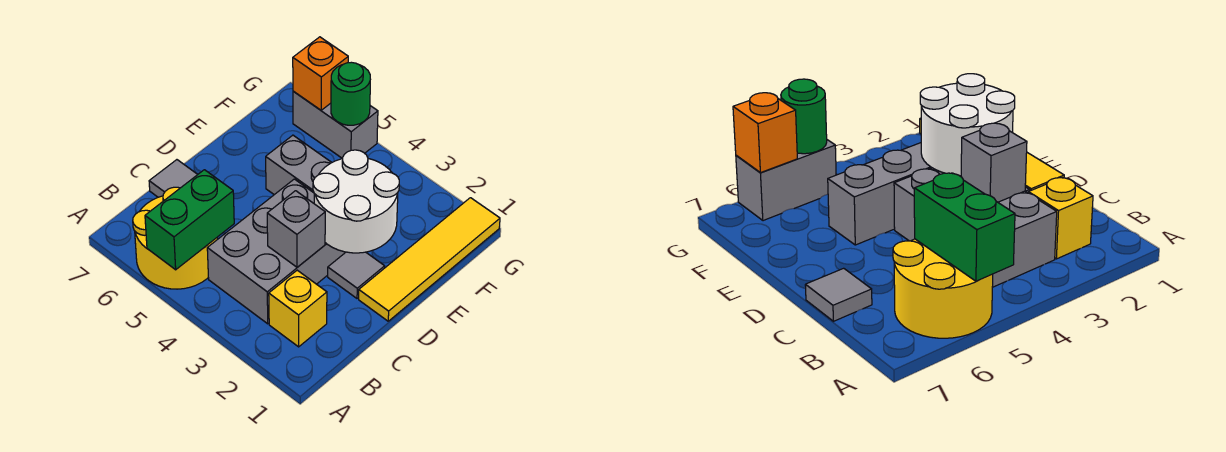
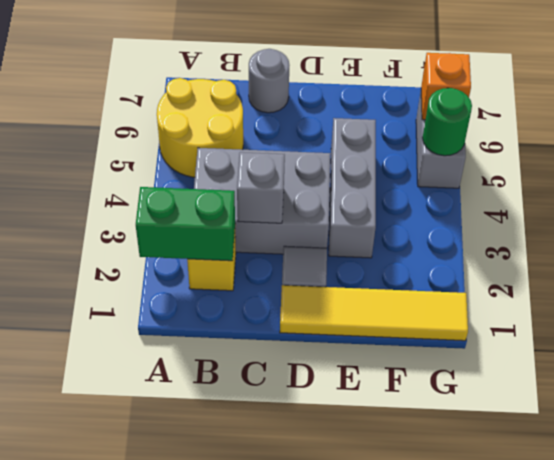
green 1x2 brick [145,170,234,270] -> green 1x2 brick moved to [136,187,235,261]
grey 1x1 tile [149,160,198,197] -> grey 1x1 round brick [249,49,289,113]
white 2x2 round brick [313,150,399,253] -> none

